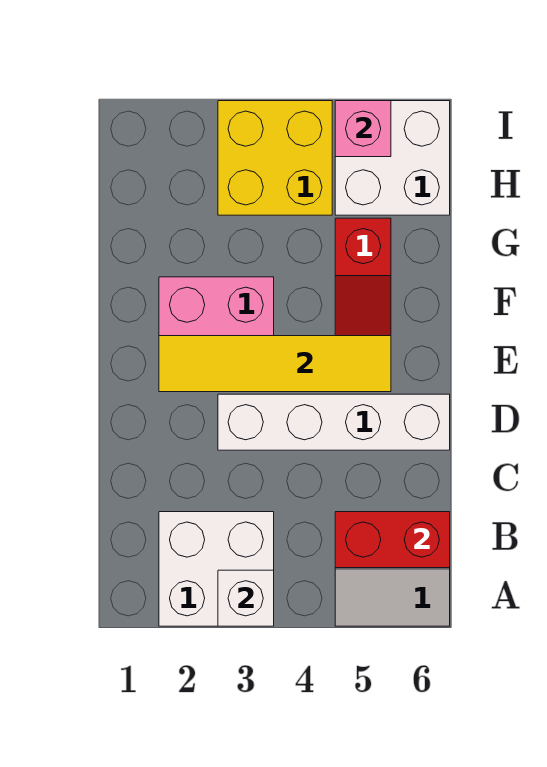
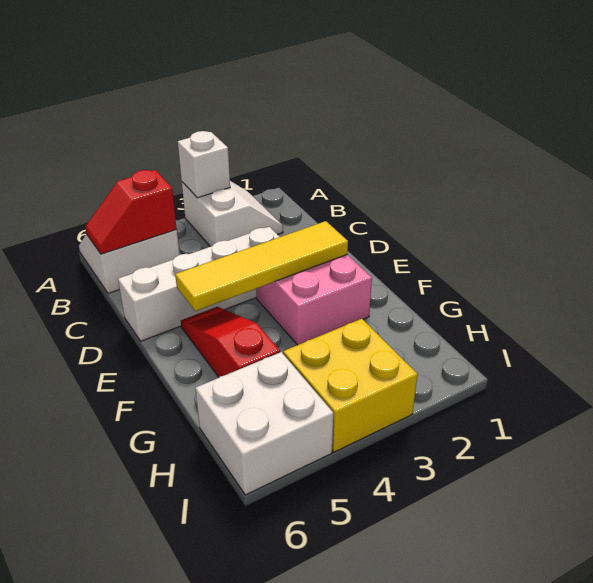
white 2x2 brick [159,512,274,626] -> white 2x2 slope [182,181,283,247]
red 1x2 brick [335,512,450,568] -> red 1x2 slope [85,170,177,254]
pink 1x1 brick [335,101,391,157] -> none

